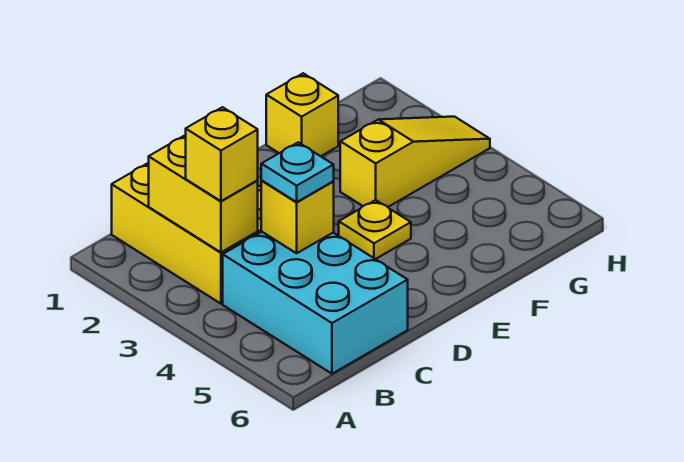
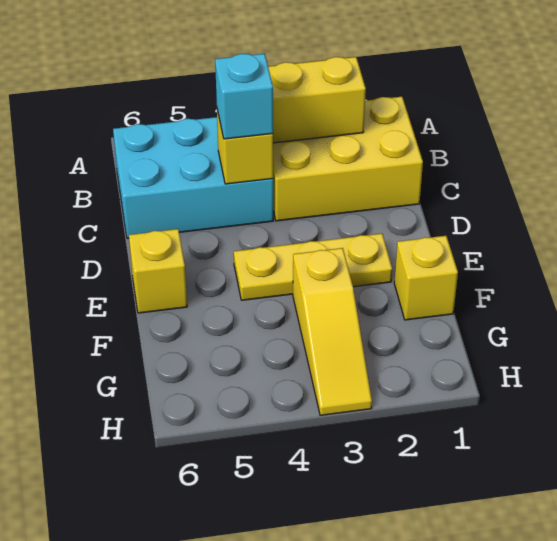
yellow 1x1 brick [186,107,258,201] -> yellow 1x1 brick moved to [129,229,187,313]
cyan 1x1 plate [261,142,334,202] -> cyan 1x1 brick [215,54,273,139]
yellow 1x1 plate [339,200,411,259] -> yellow 1x3 plate [234,233,392,300]

